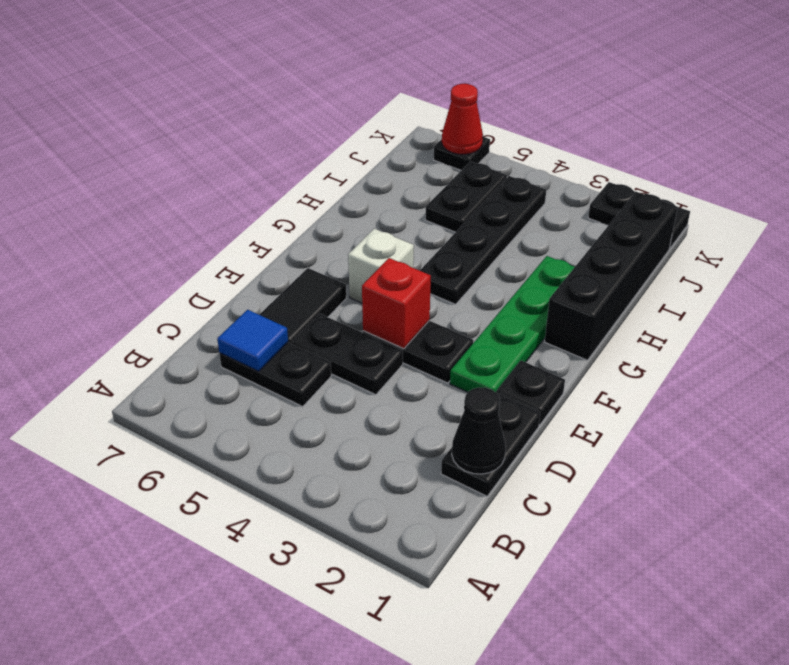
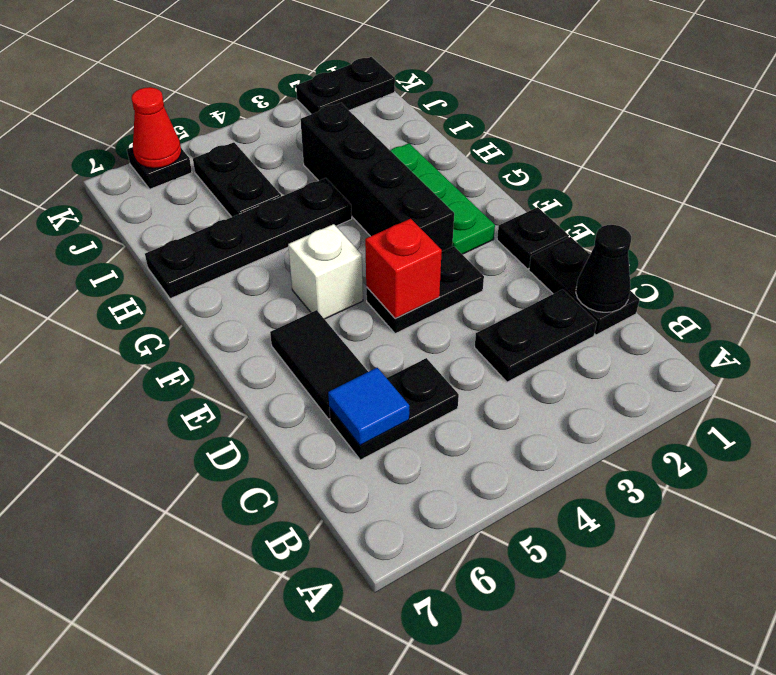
black 1x2 plate [292,314,403,395] -> black 1x2 plate moved to [475,289,597,382]
green 1x4 plate [450,256,574,392] -> green 1x3 plate [390,143,495,254]
black 1x4 brick [545,192,678,360] -> black 1x4 brick moved to [300,103,454,251]
black 1x4 plate [420,176,546,304] -> black 1x4 plate turned to [145,178,352,299]

